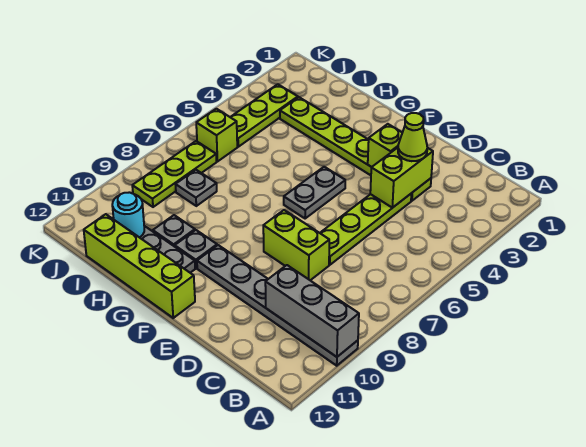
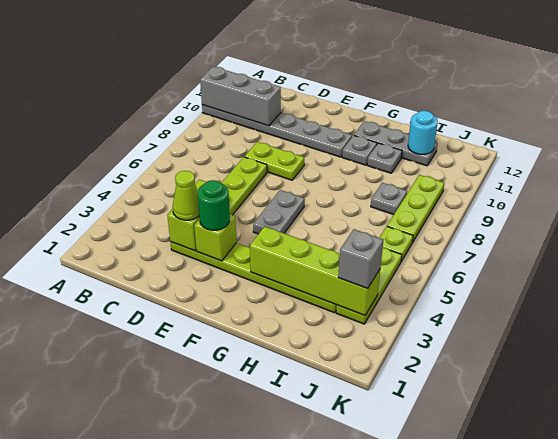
lime 1x2 brick [263,210,329,280] -> lime 1x2 plate [245,142,304,180]
none -> green 1x1 round brick [198,180,230,230]
lime 1x4 brick [84,214,195,318] -> lime 1x4 brick moved to [250,227,380,315]
none -> grey 1x1 brick [338,229,383,289]
lime 1x1 brick [196,109,237,161] -> lime 1x1 plate [379,226,413,261]

